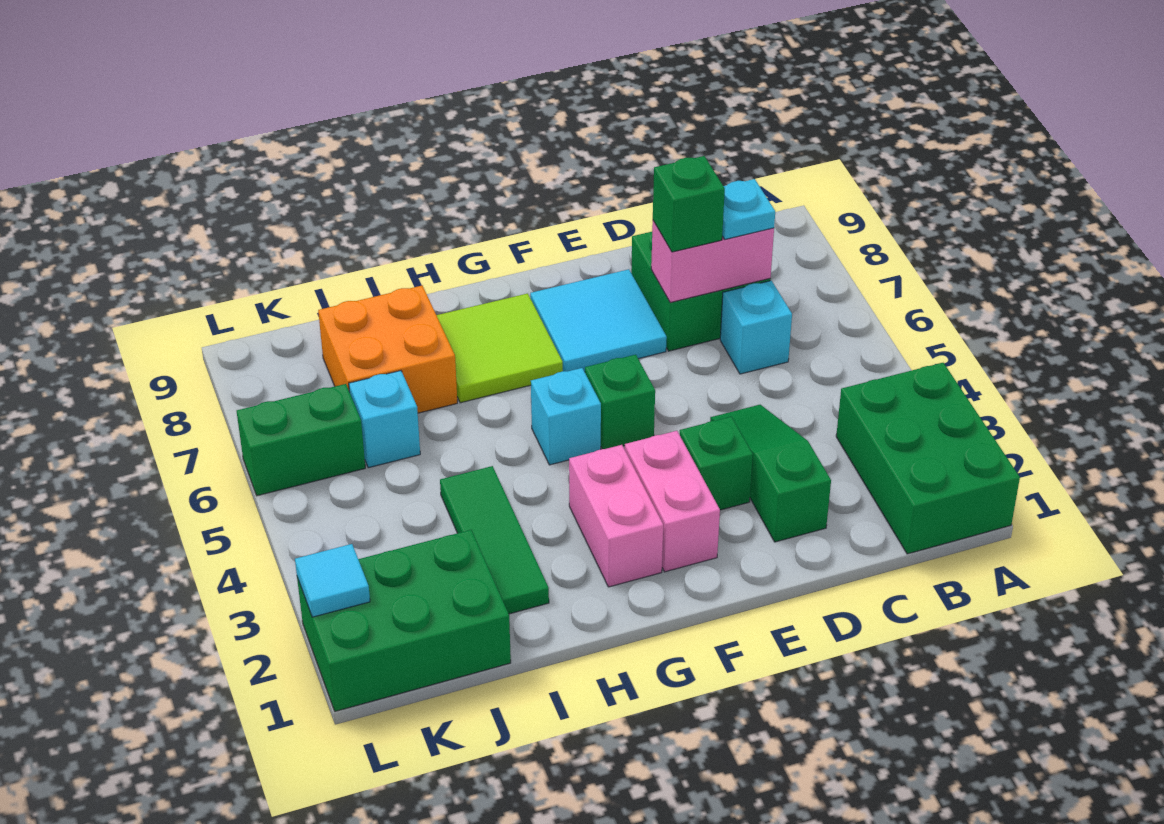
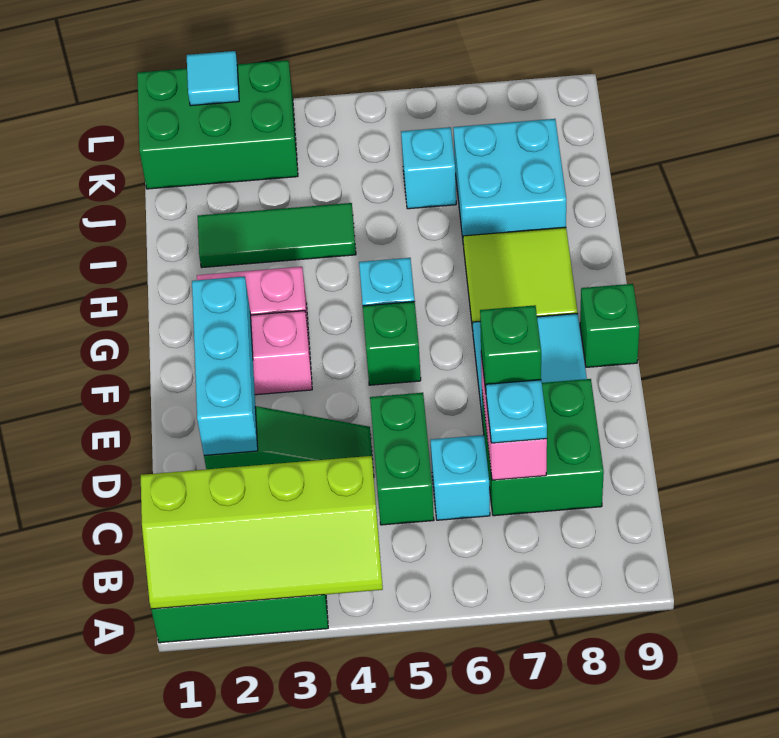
none -> lime 2x4 slope [141,456,383,609]
none -> cyan 1x3 brick [192,276,258,455]
green 1x1 brick [680,417,753,510] -> green 1x1 brick moved to [580,284,640,367]
orange 2x2 brick [318,286,457,413] -> cyan 2x2 brick [453,119,566,246]
green 2x3 brick [297,530,511,711] -> green 2x3 brick turned to [137,60,298,189]
green 1x2 brick [237,384,365,496] -> green 1x2 brick moved to [370,393,434,525]

